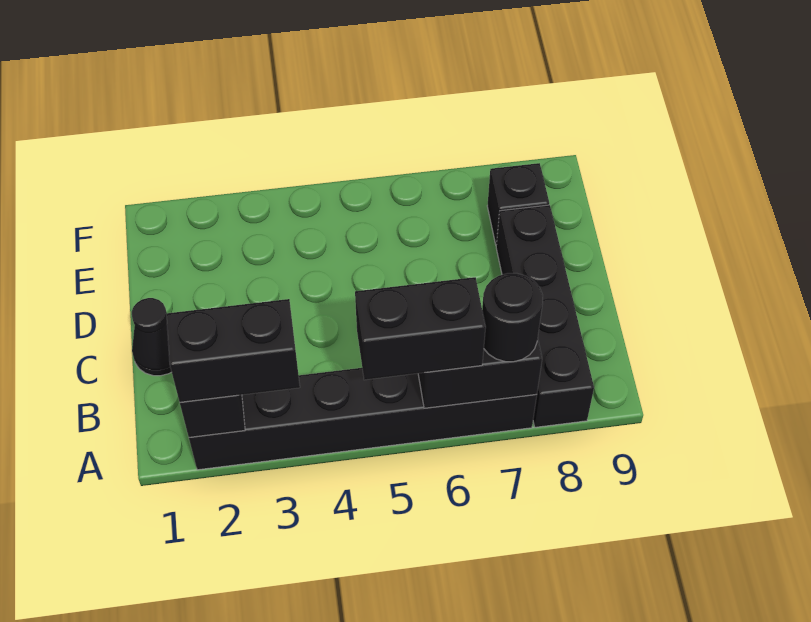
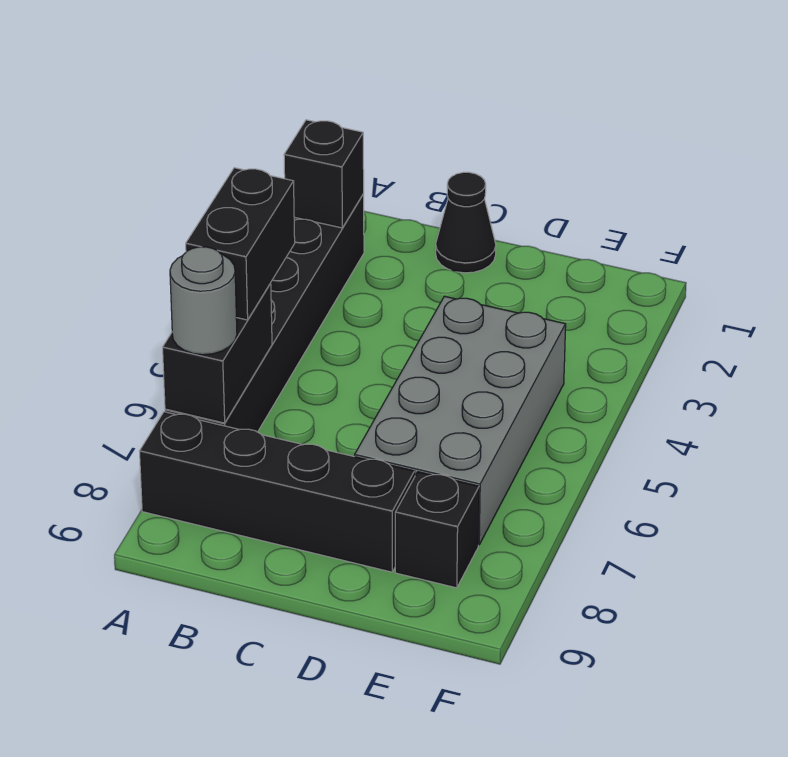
black 1x2 brick [166,299,300,402] -> none
black 1x1 round brick [482,273,543,362] -> grey 1x1 round brick [170,247,237,355]
none -> grey 2x4 brick [355,296,566,545]

